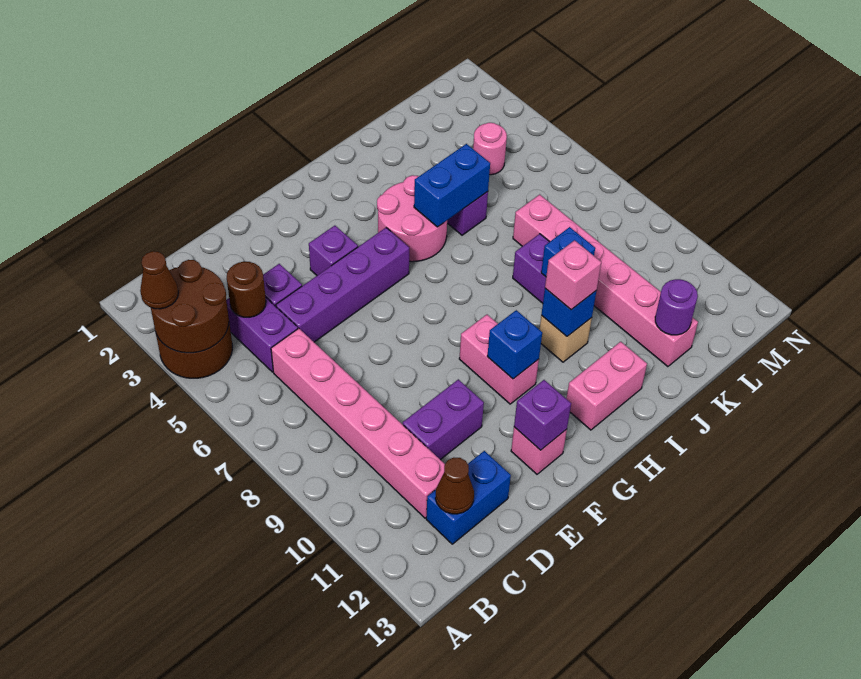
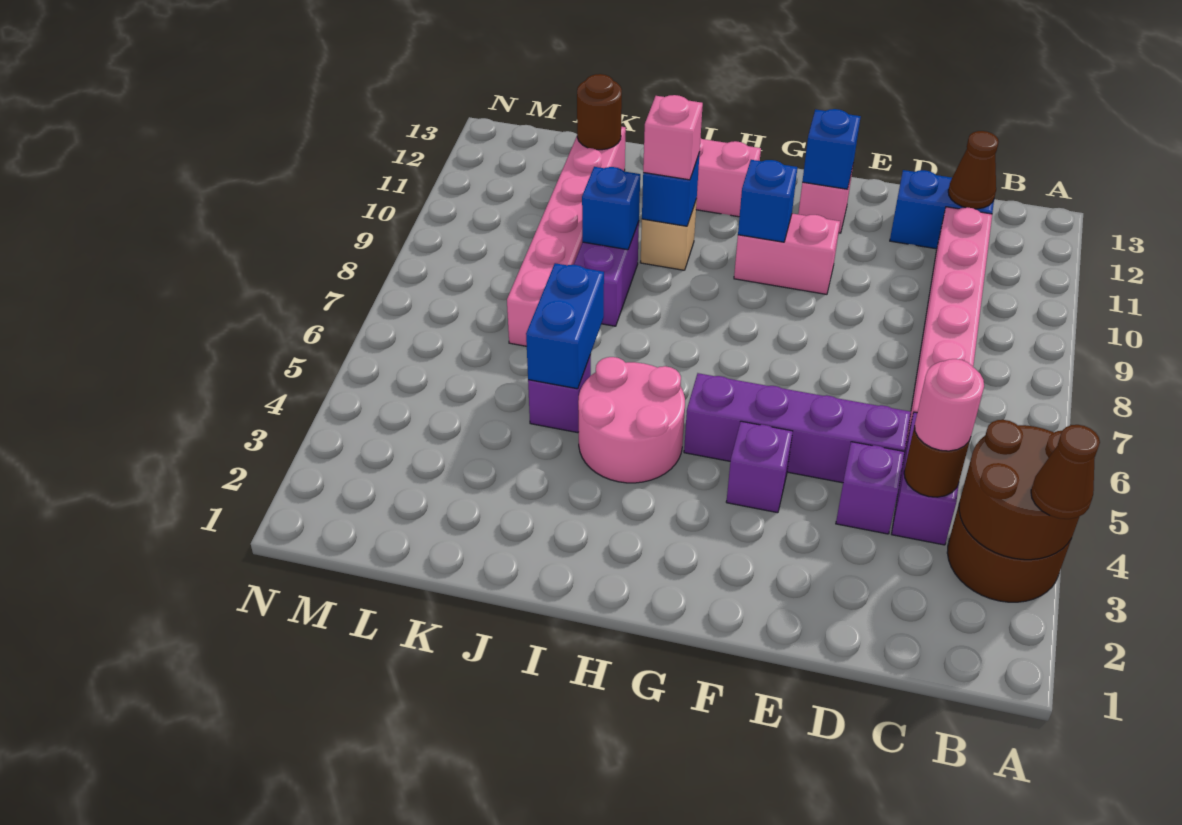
purple 1x2 brick [403,379,484,460] -> none
purple 1x1 brick [514,380,571,450] -> blue 1x1 brick [802,109,861,189]
pink 1x2 brick [459,315,539,404] -> pink 1x2 brick turned to [734,213,840,294]
blue 1x2 brick [414,144,490,227] -> blue 1x2 brick turned to [526,263,604,389]
purple 1x1 round brick [655,279,698,335] -> brown 1x1 round brick [577,74,622,150]
pink 1x1 round brick [473,123,507,175] -> pink 1x1 round brick moved to [915,359,984,451]

